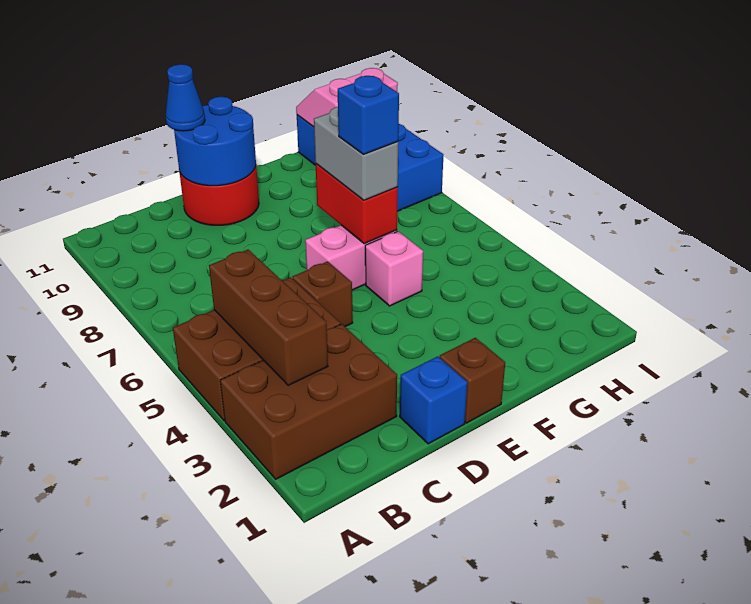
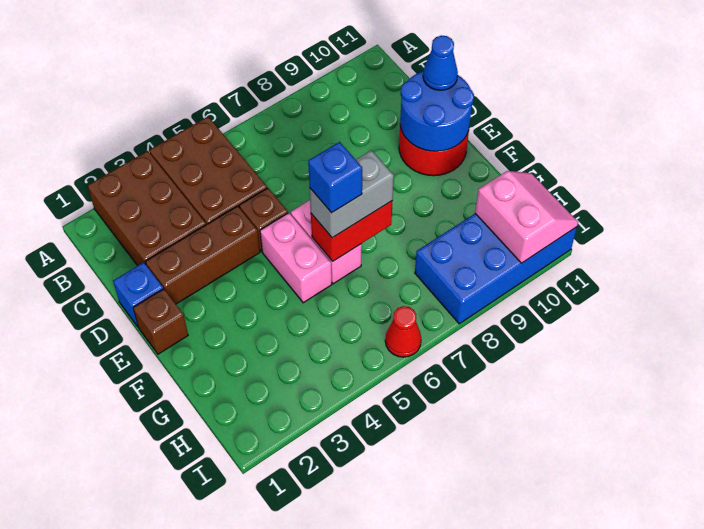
brown 1x3 brick [209,250,328,385] -> brown 1x3 brick moved to [145,206,260,304]
pink 1x1 brick [365,231,423,306] -> pink 1x2 brick [260,213,332,303]
none -> red 1x1 cone [385,306,421,357]

